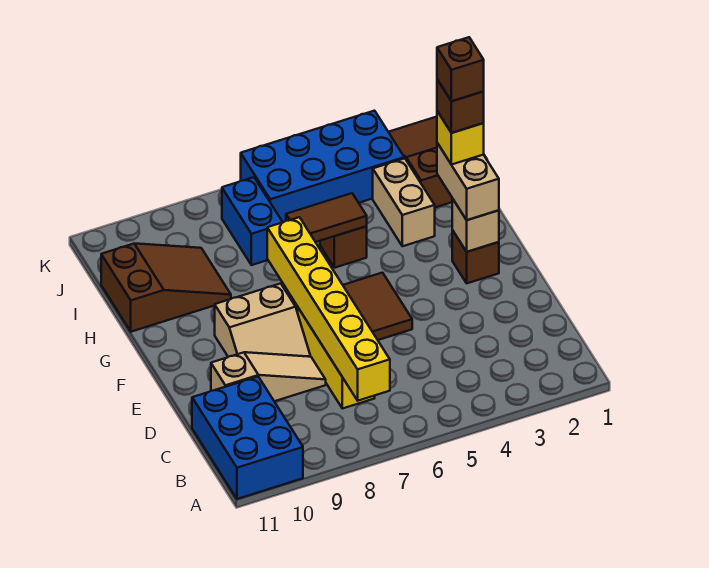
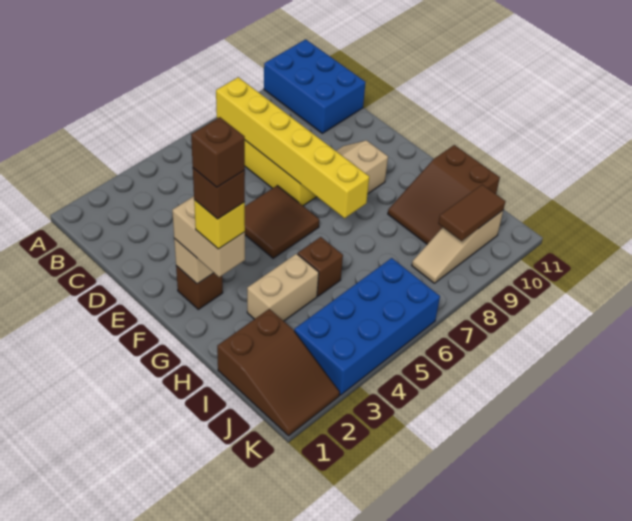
tan 1x3 slope [211,352,326,401] -> tan 1x3 slope moved to [412,211,503,283]
tan 1x2 brick [373,158,435,246] -> tan 1x2 brick turned to [247,254,319,321]
brown 1x2 tile [286,193,367,242] -> brown 1x2 tile moved to [438,185,505,241]
blue 1x2 brick [222,177,283,265] -> none

